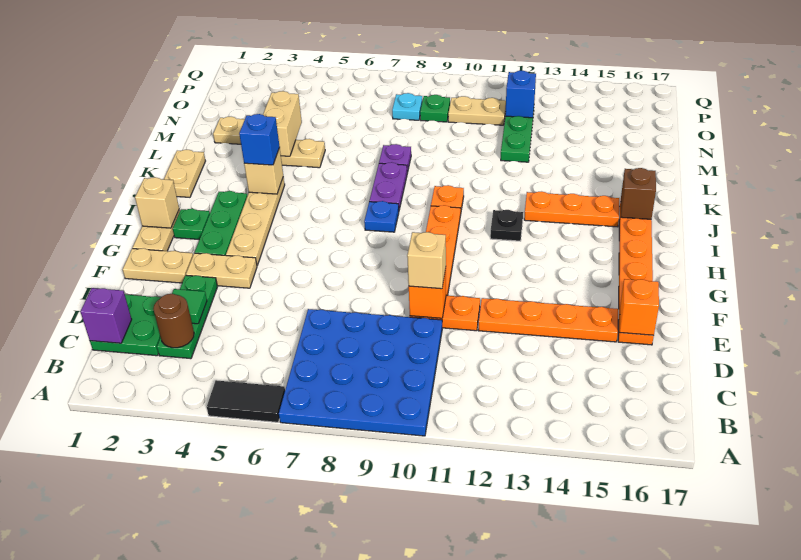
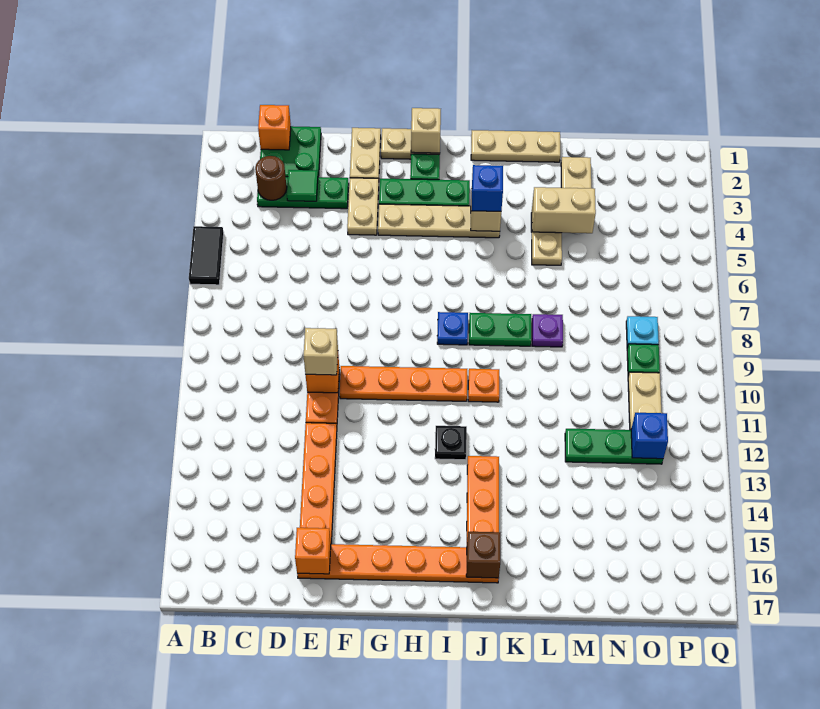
blue 4x4 plate [279,309,442,436] -> none
purple 1x1 brick [81,288,132,343] -> orange 1x1 brick [258,105,291,150]
tan 1x2 plate [164,150,205,197] -> tan 1x3 plate [471,130,560,162]
purple 1x2 plate [369,162,407,210] -> green 1x2 plate [469,313,531,346]

